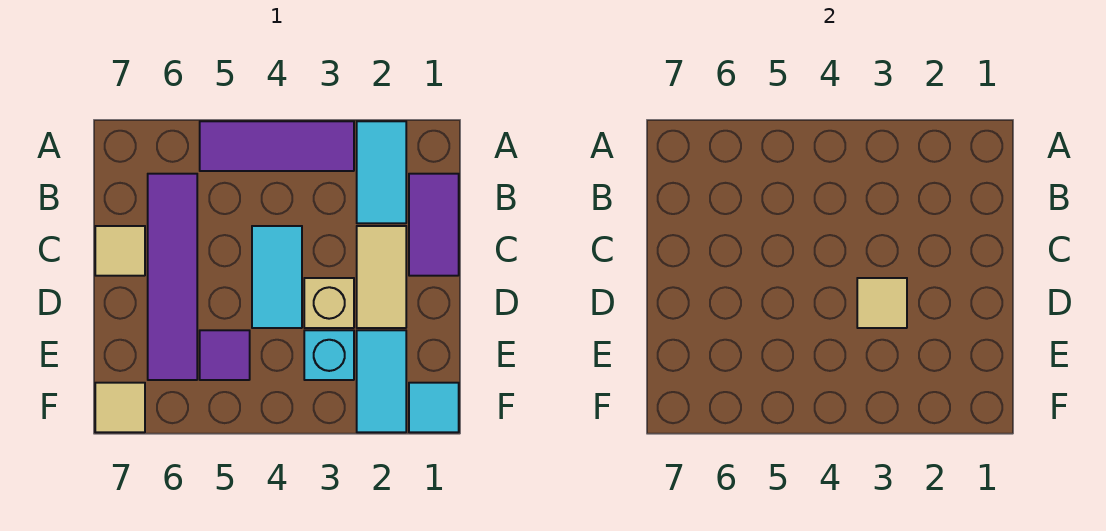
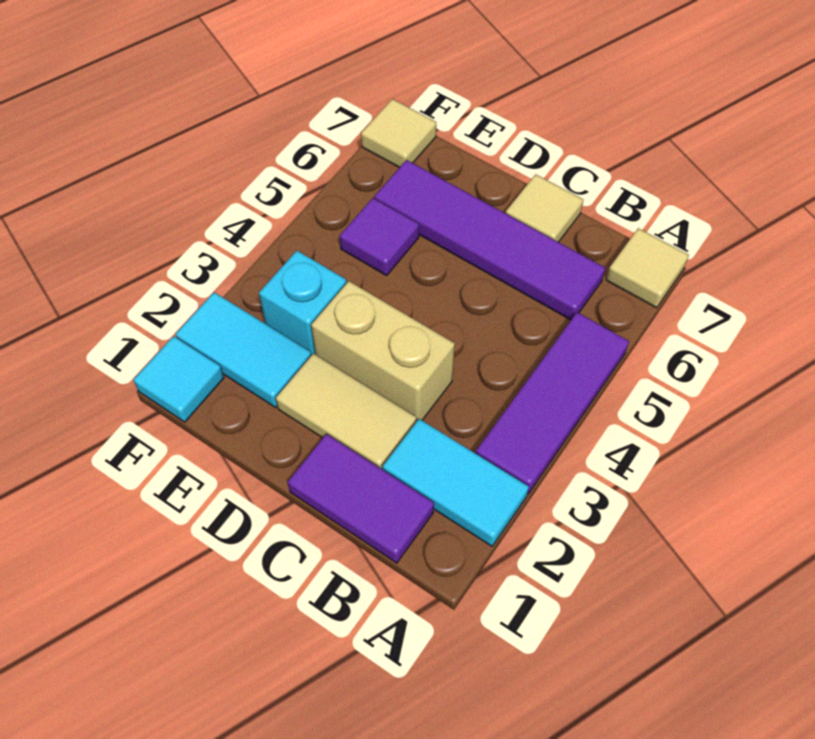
cyan 1x2 tile [252,226,302,328] -> none
tan 1x1 brick [304,278,354,328] -> tan 1x2 brick [311,281,455,422]
tan 1x1 tile [857,278,907,328] -> tan 1x1 tile moved to [606,228,689,308]

